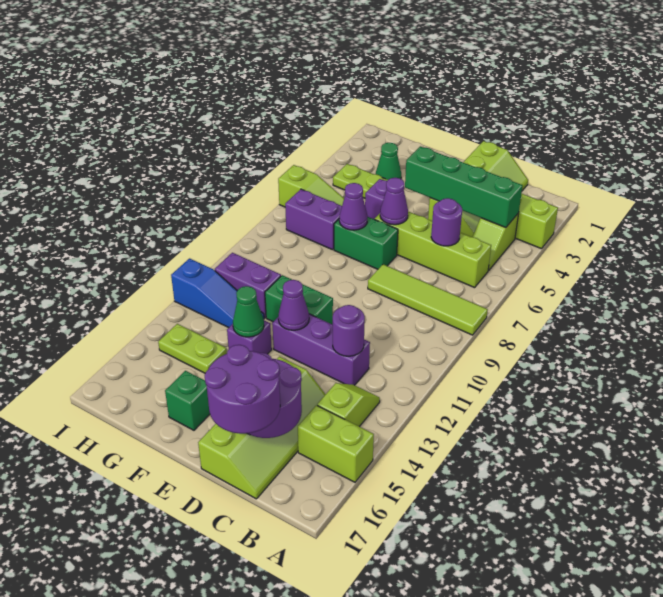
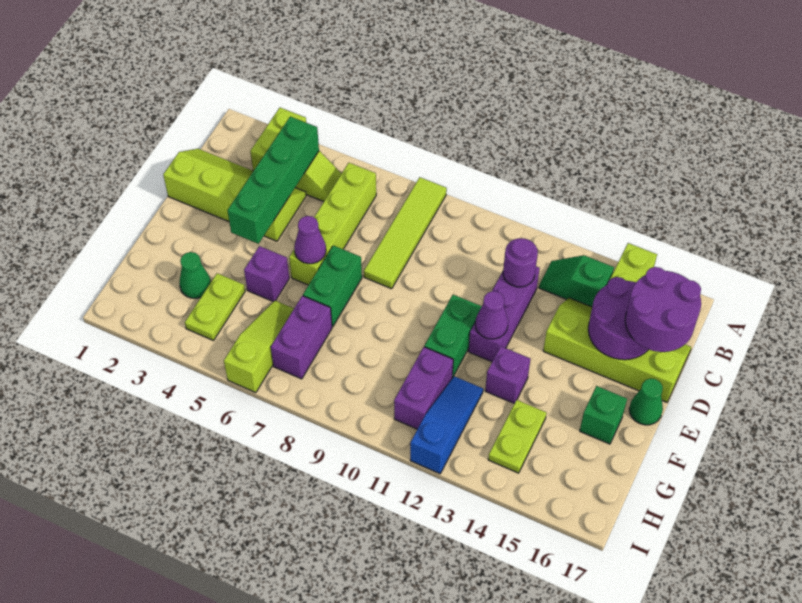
lime 1x2 slope [317,383,380,427] -> green 1x2 slope [539,255,614,307]
purple 1x1 round brick [431,198,462,246] -> none
purple 1x1 cone [339,183,368,230] -> none
green 1x1 cone [233,286,264,337] -> green 1x1 cone moved to [629,378,663,425]

